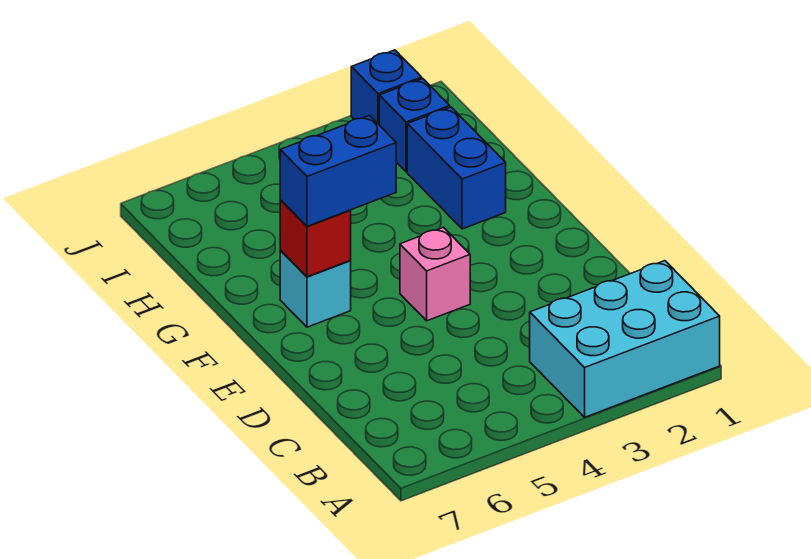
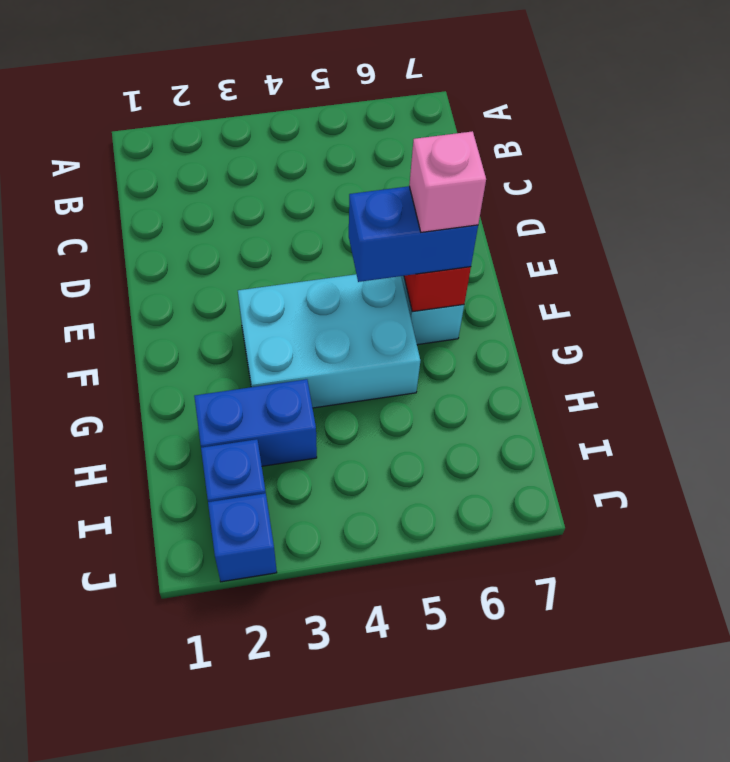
cyan 2x3 brick [530,261,720,417] -> cyan 2x3 brick moved to [238,274,420,408]
pink 1x1 brick [400,227,470,321] -> pink 1x1 brick moved to [409,131,486,232]
blue 1x2 brick [407,107,506,229] -> blue 1x2 brick turned to [194,379,317,466]

